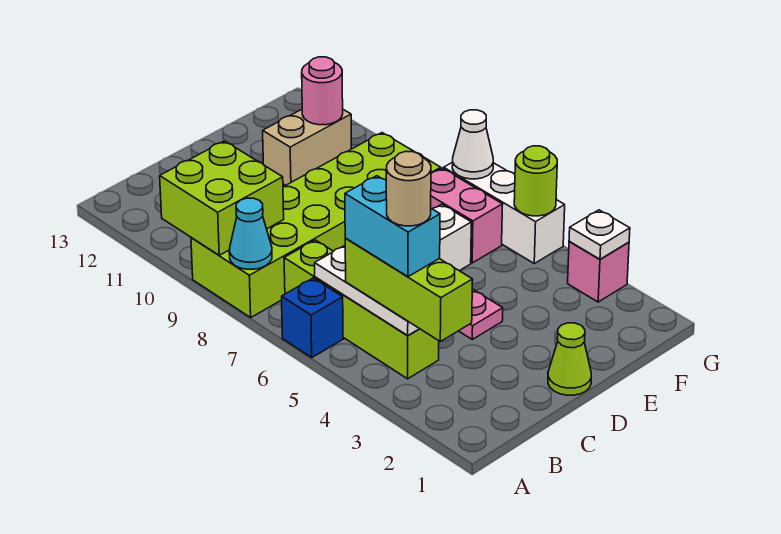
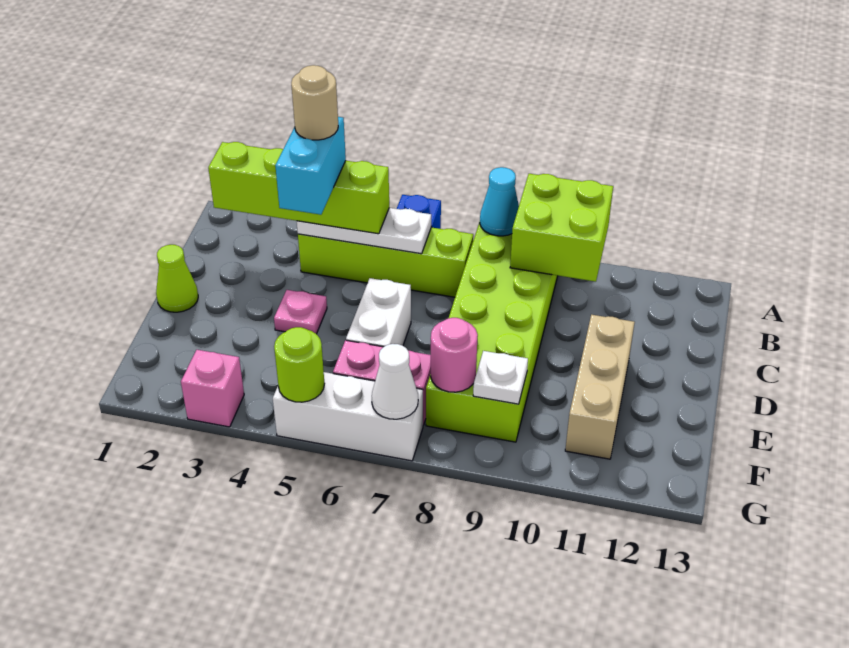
lime 1x3 brick [345,238,473,342] -> lime 1x4 brick [208,142,389,234]
cyan 1x2 brick [345,176,440,277] -> cyan 1x2 brick turned to [275,117,346,215]
tan 1x2 brick [263,109,351,185] -> tan 1x3 brick [565,315,635,459]
pink 1x1 round brick [302,57,343,125] -> pink 1x1 round brick moved to [431,318,478,392]
white 1x1 plate [569,210,630,259] -> white 1x1 plate moved to [473,351,528,404]

